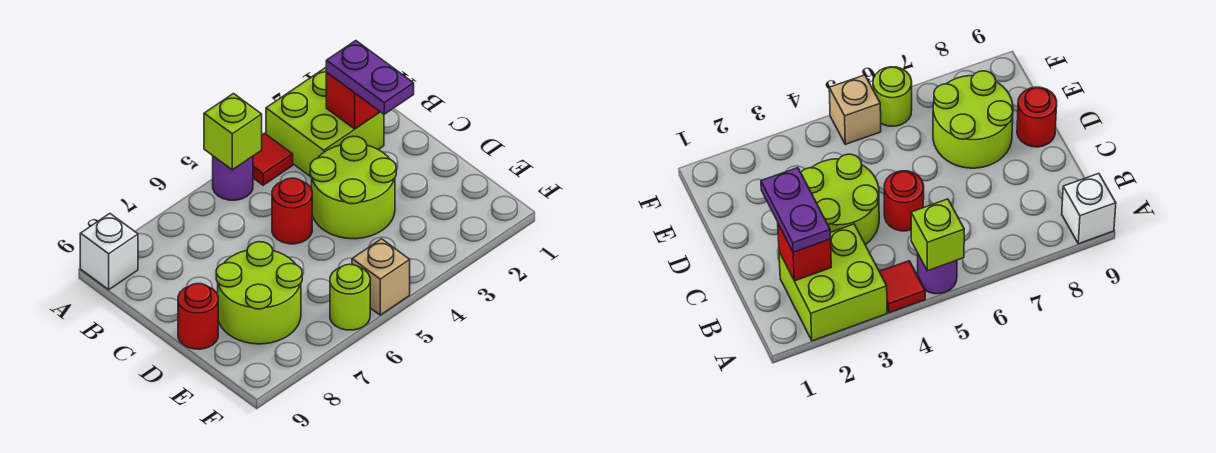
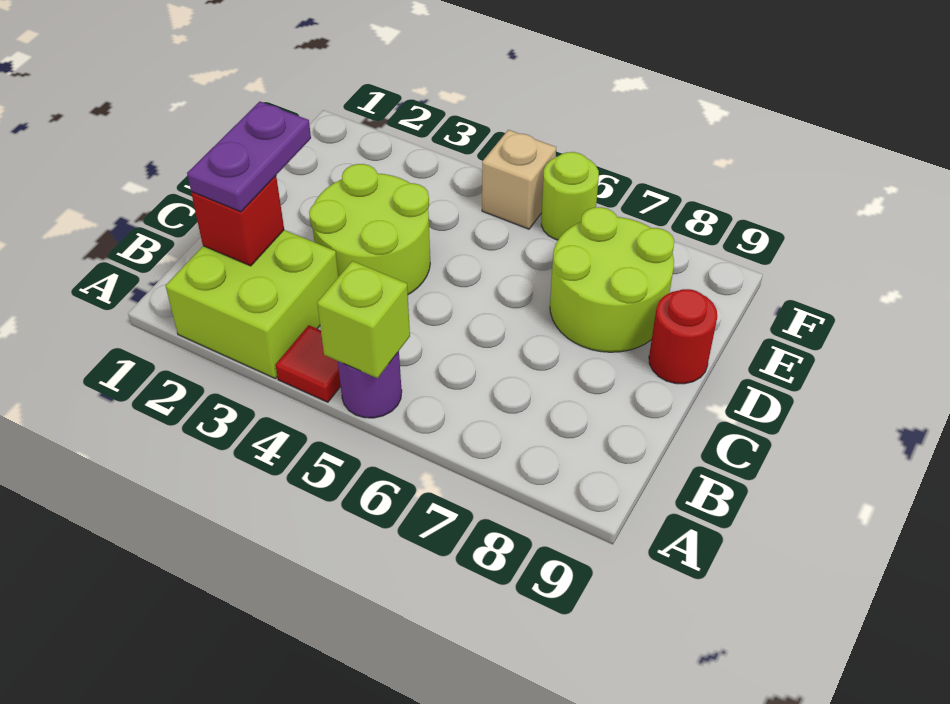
white 1x1 brick [80,214,138,290] -> none
red 1x1 round brick [272,178,312,244] -> none

